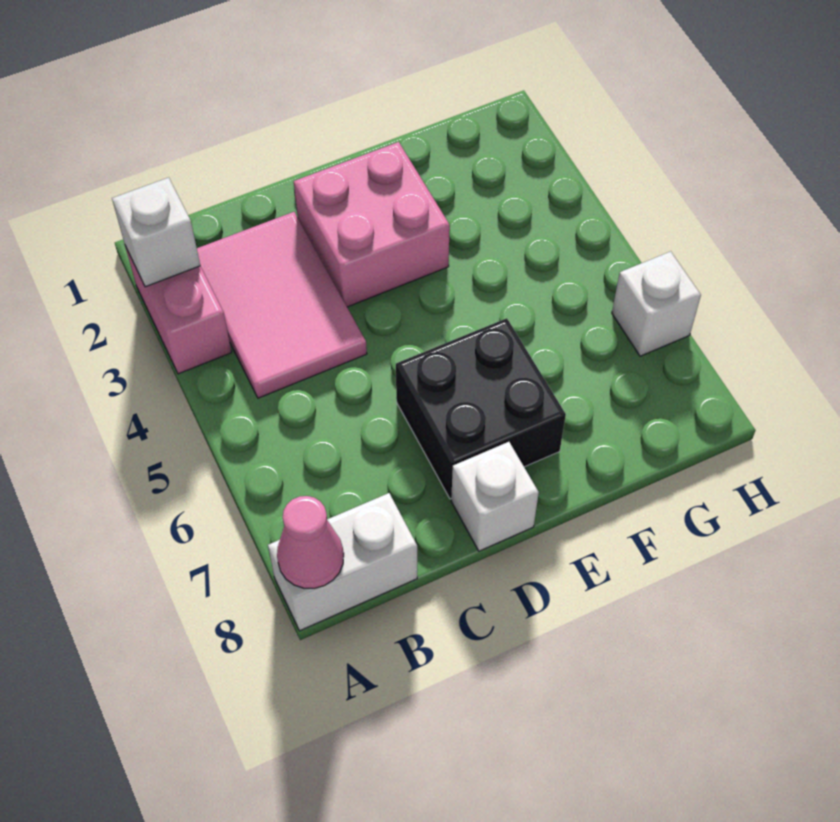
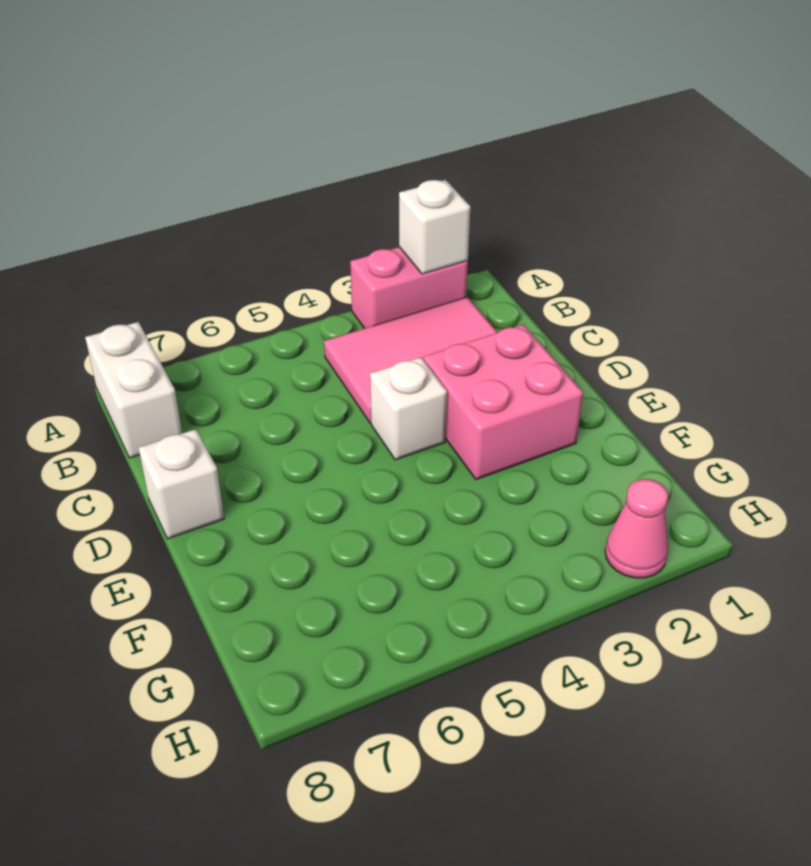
pink 1x1 cone [277,496,344,588] -> pink 1x1 cone moved to [605,479,668,578]
black 2x2 brick [396,318,566,499] -> none
white 1x1 brick [612,251,701,356] -> white 1x1 brick moved to [370,357,447,460]

